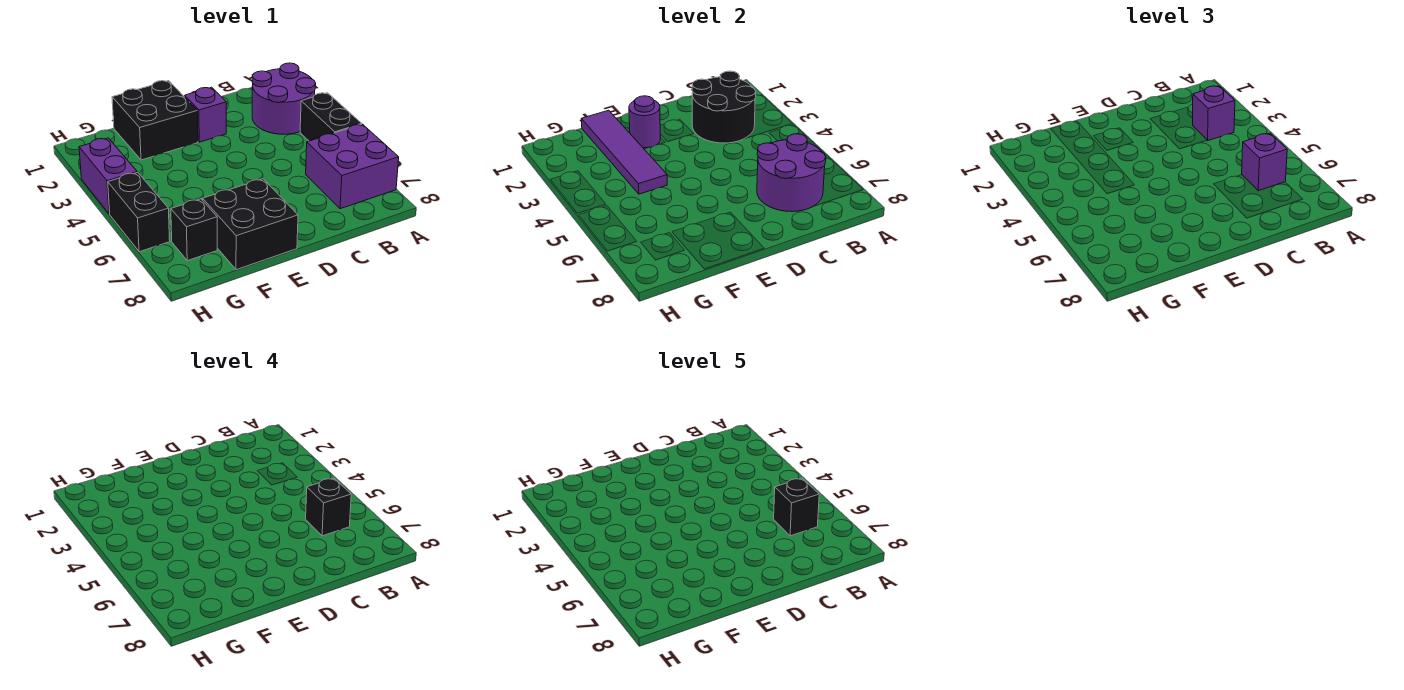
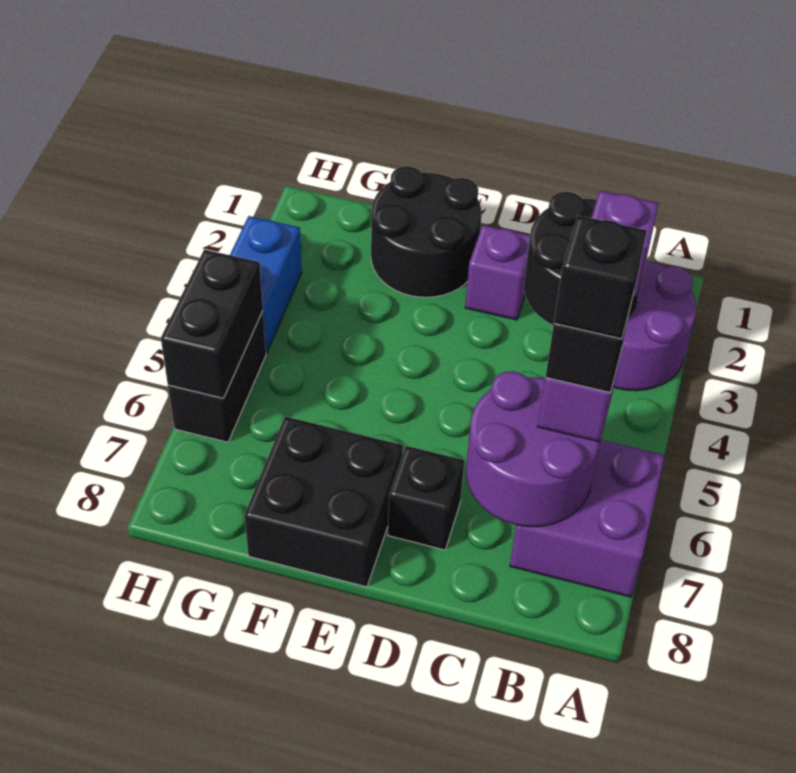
black 1x2 brick [300,93,362,141] -> black 1x2 brick moved to [161,249,263,398]
black 2x2 brick [112,81,198,160] -> black 2x2 round brick [371,166,482,297]
purple 1x1 round brick [629,96,660,148] -> none
purple 1x4 tile [581,110,667,194] -> none
black 1x1 brick [171,199,217,261] -> black 1x1 brick moved to [388,446,464,550]
purple 1x2 brick [79,138,137,214] -> blue 1x2 brick [230,216,302,353]

